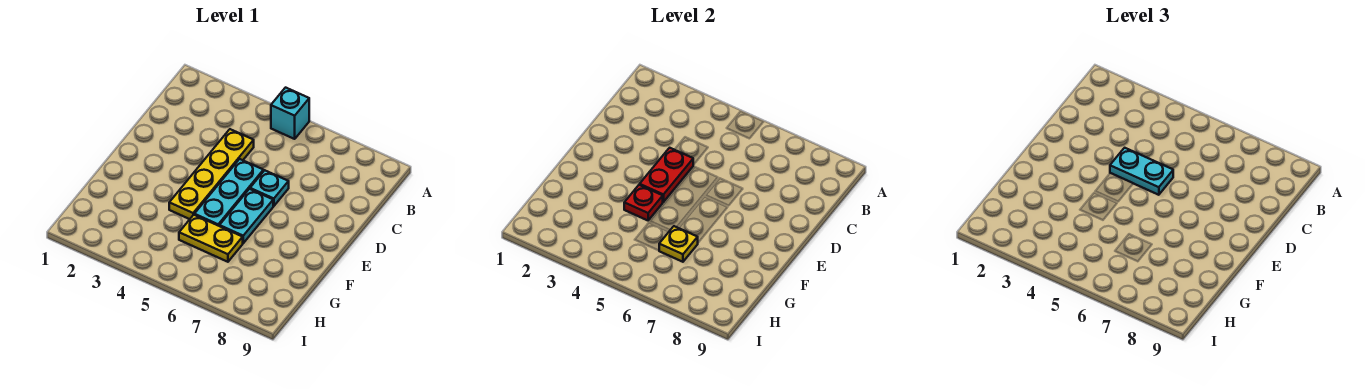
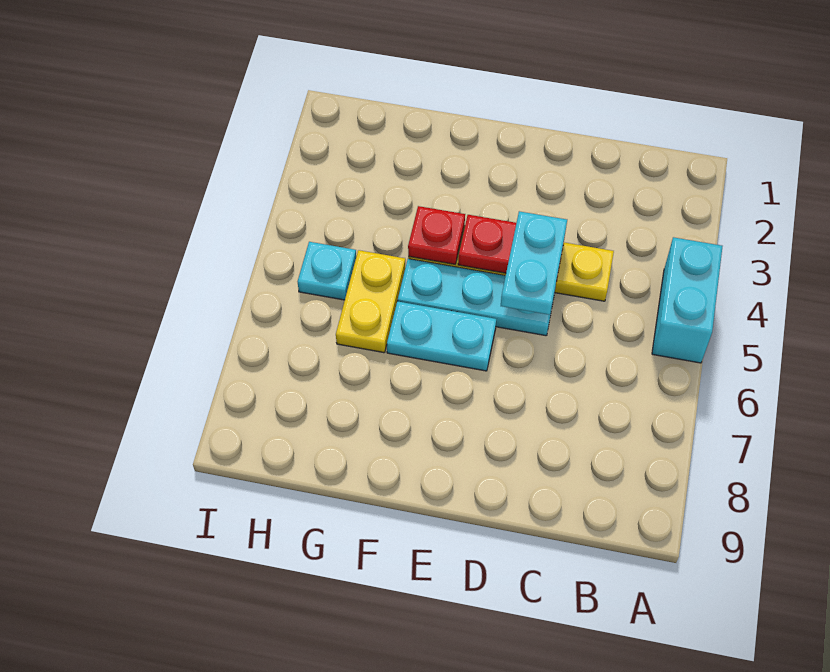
cyan 1x1 brick [271,88,309,139] -> cyan 1x2 brick [652,237,723,363]
cyan 1x1 plate [250,170,289,206] -> cyan 1x1 plate moved to [298,242,356,300]
yellow 1x1 plate [659,226,698,262] -> none

